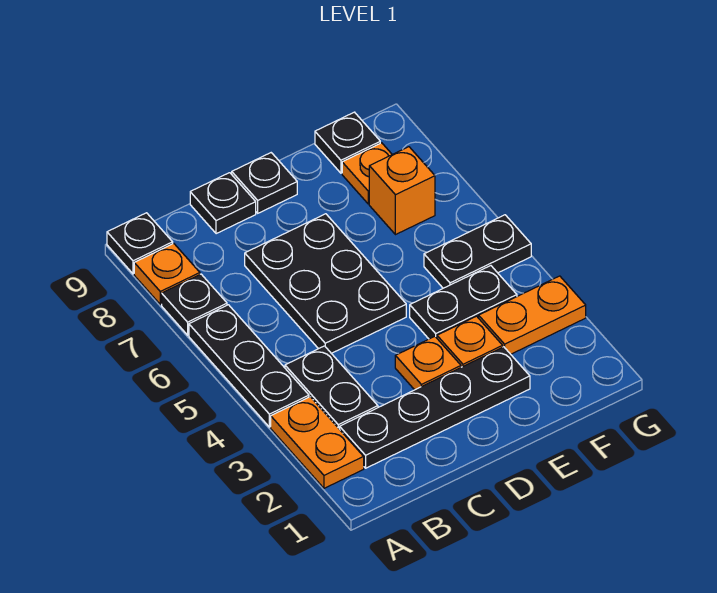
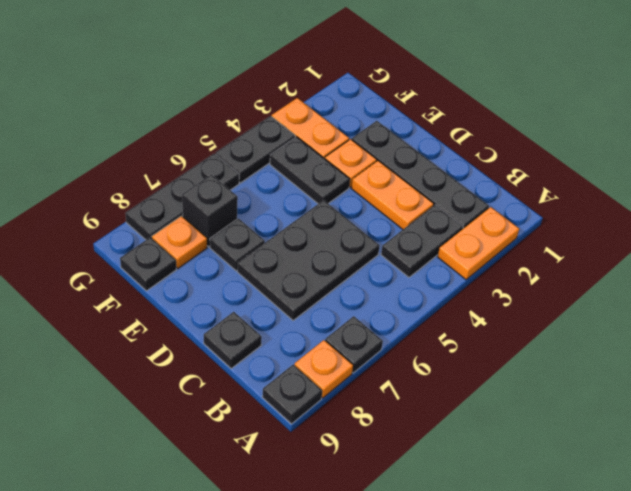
black 1x3 plate [189,305,309,427] -> black 1x3 plate moved to [125,154,239,240]
orange 1x1 plate [395,337,461,390] -> orange 1x2 plate [351,161,434,229]
black 1x1 plate [232,153,297,213] -> black 1x1 plate moved to [210,218,265,271]
black 1x2 plate [424,215,531,288] -> black 1x2 plate turned to [216,116,295,183]
orange 1x1 brick [369,147,435,235] -> black 1x1 brick [182,174,238,247]

